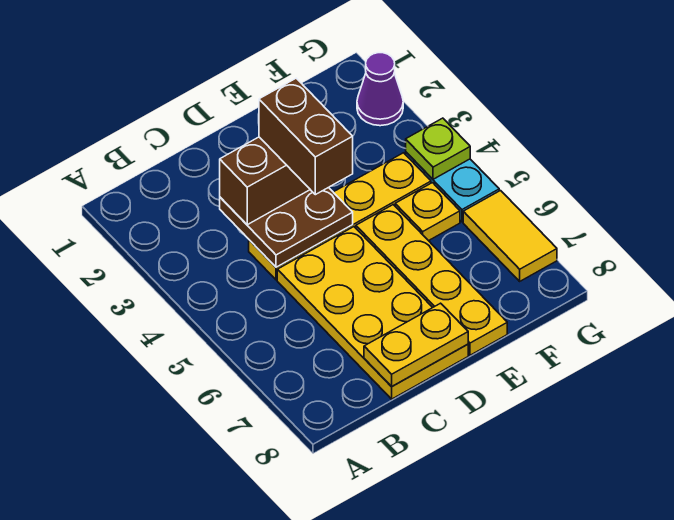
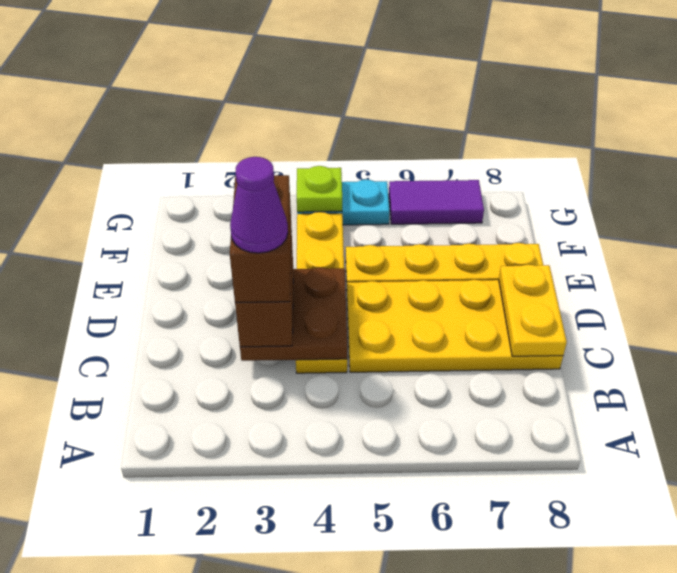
brown 1x2 brick [259,78,353,195] -> brown 1x2 brick turned to [230,175,291,302]
yellow 1x1 plate [395,183,460,241] -> none
purple 1x1 cone [357,53,403,126] -> purple 1x1 cone moved to [230,157,288,253]
yellow 1x2 tile [463,191,557,281] -> purple 1x2 tile [389,180,484,224]

